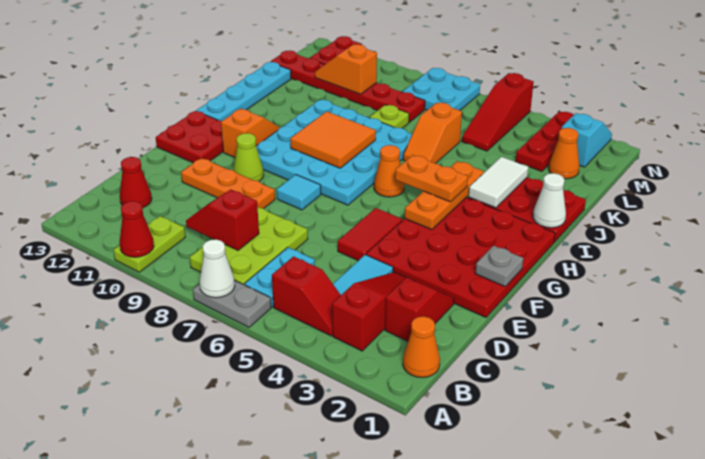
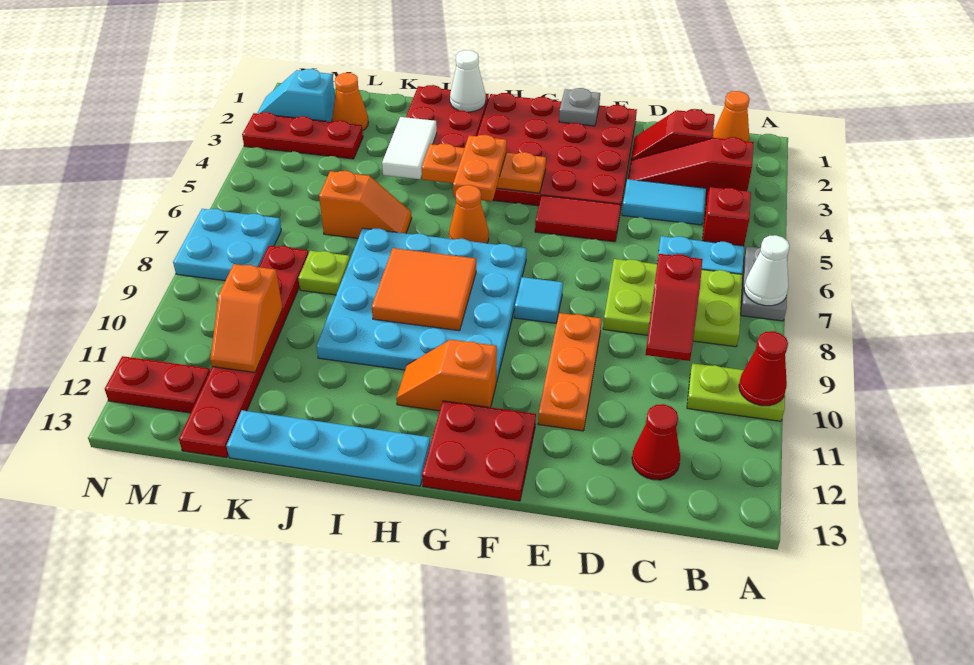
lime 1x1 cone [233,133,264,181] -> none
white 1x2 tile [469,157,528,208] -> white 1x2 tile turned to [382,117,437,179]
red 1x3 slope [462,73,534,151] -> none

